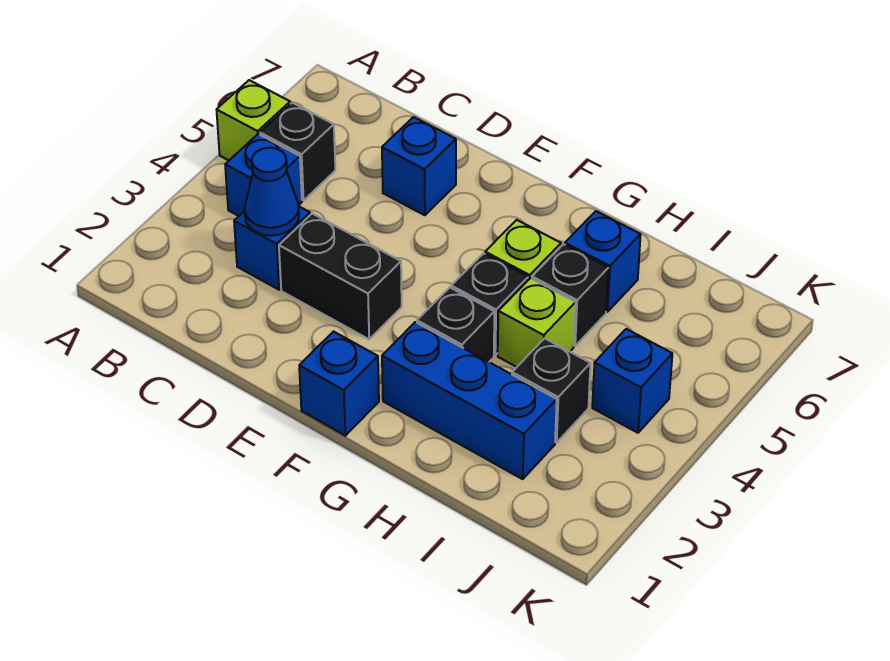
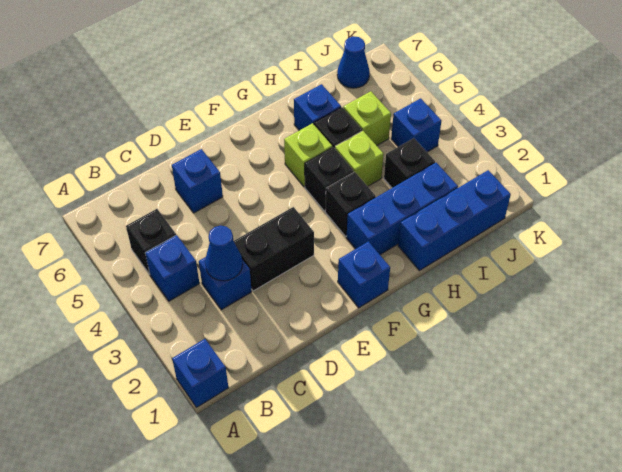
none -> blue 1x1 brick [172,339,228,407]
lime 1x1 brick [217,80,290,160] -> lime 1x1 brick moved to [343,91,391,146]
none -> blue 1x3 brick [398,170,511,271]
none -> blue 1x1 cone [337,36,370,88]

